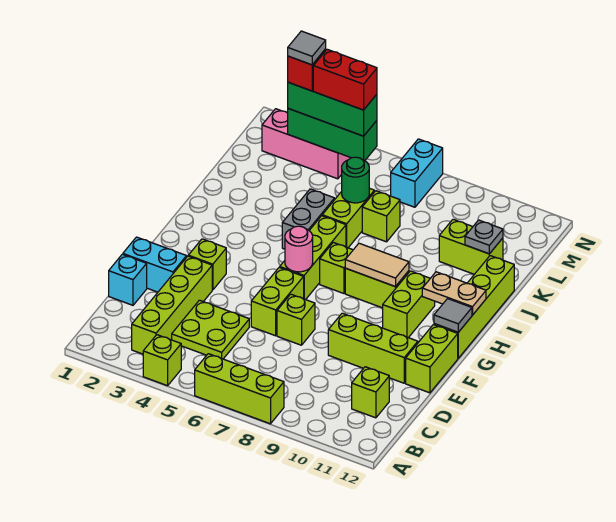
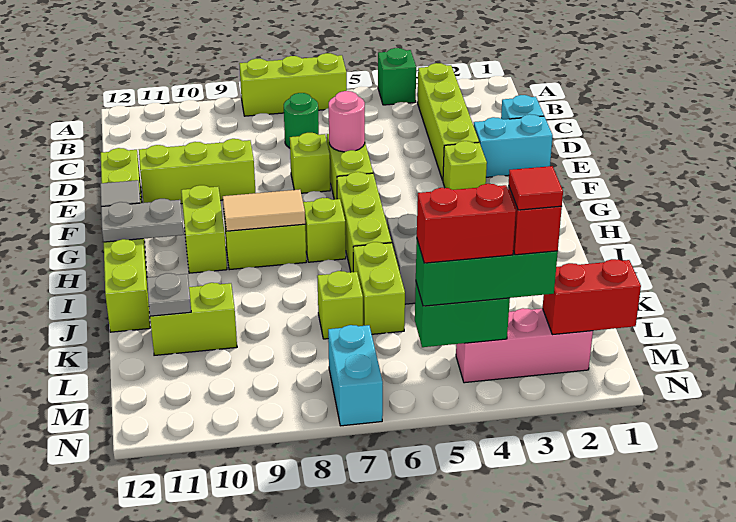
lime 1x1 brick [143,335,181,386] -> green 1x1 brick [378,48,416,105]
lime 2x2 plate [172,300,249,359] -> none
lime 1x1 brick [352,367,389,418] -> none
pink 1x1 round brick [285,226,313,272] -> pink 1x1 round brick moved to [329,91,365,152]
tan 1x2 plate [422,272,486,315] -> grey 1x2 plate [101,199,184,242]
green 1x1 round brick [342,157,369,203] -> green 1x1 round brick moved to [284,93,319,148]
none -> red 1x2 brick [543,259,641,335]
green 1x3 brick [288,109,377,161] -> green 1x2 brick [415,283,510,347]
grey 1x1 tile [288,31,326,65] -> red 1x1 tile [509,166,563,210]

